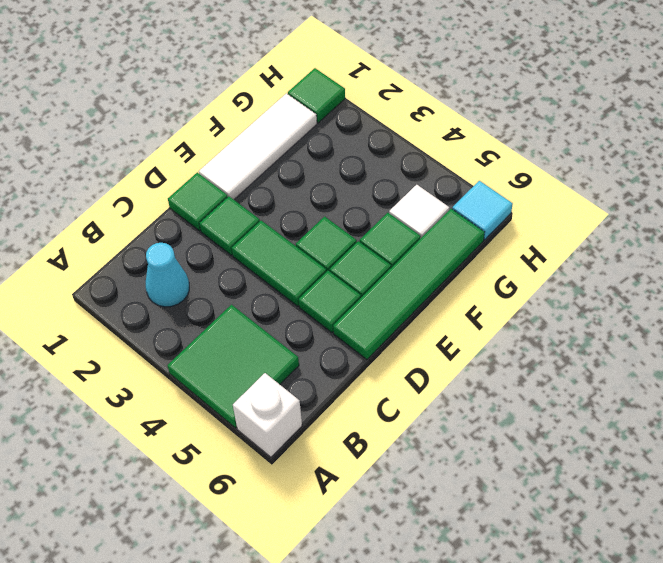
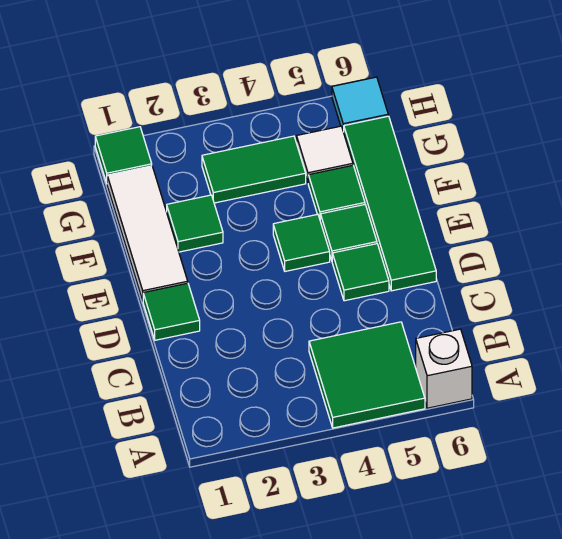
cyan 1x1 cone [146,243,189,307] -> none
green 1x1 tile [199,196,260,255] -> green 1x1 tile moved to [167,195,223,252]
green 1x2 tile [232,221,326,306] -> green 1x2 tile moved to [202,136,306,203]

